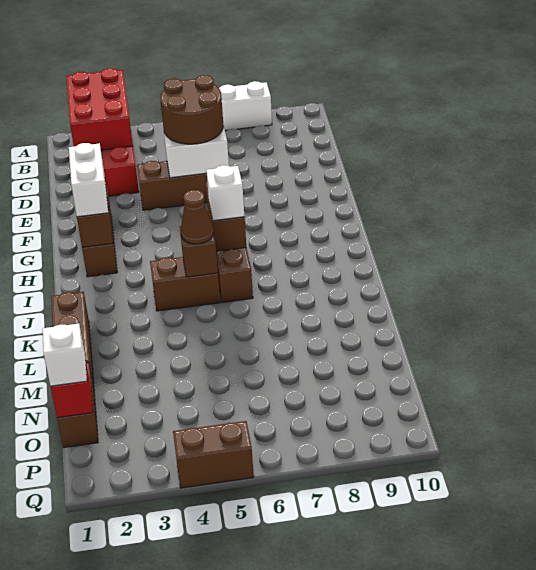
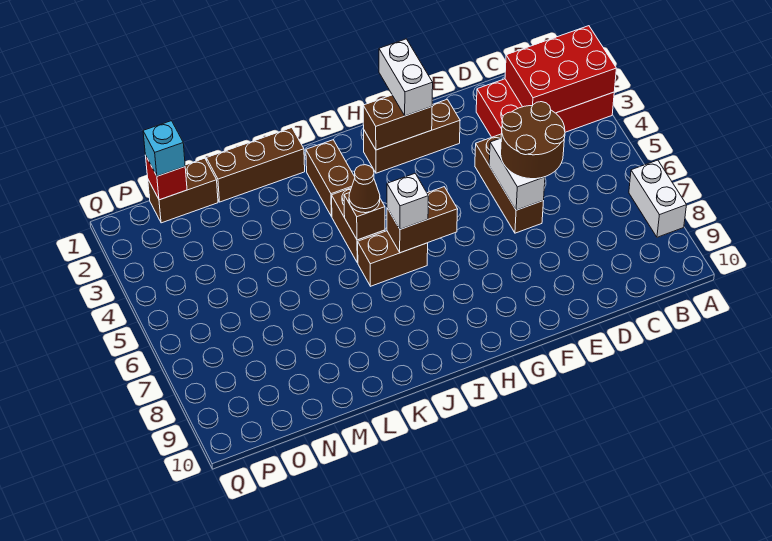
white 1x2 brick [69,143,108,217] -> white 1x2 brick turned to [379,39,433,116]
white 1x1 brick [43,324,87,386] -> cyan 1x1 brick [143,121,185,176]
brown 1x2 brick [173,421,254,488] -> brown 1x2 brick moved to [306,140,355,217]

